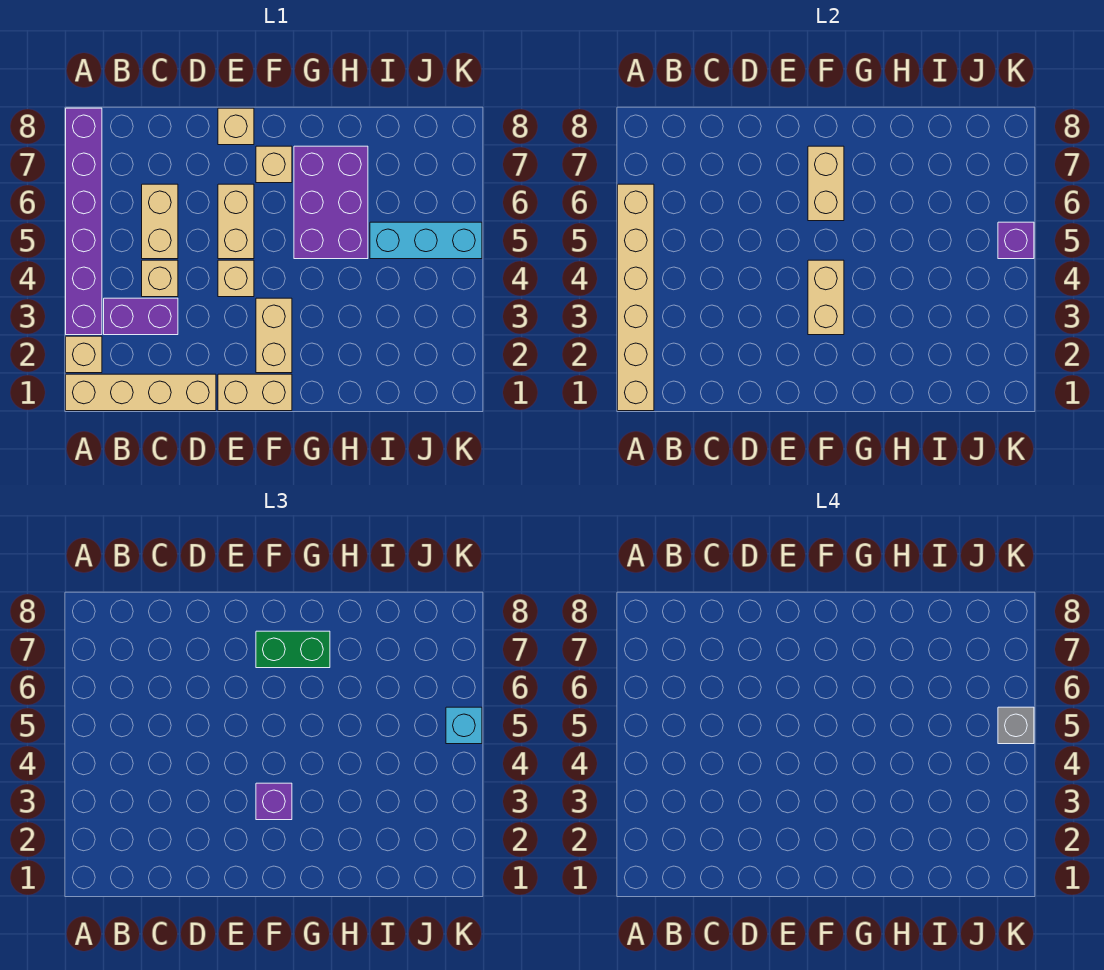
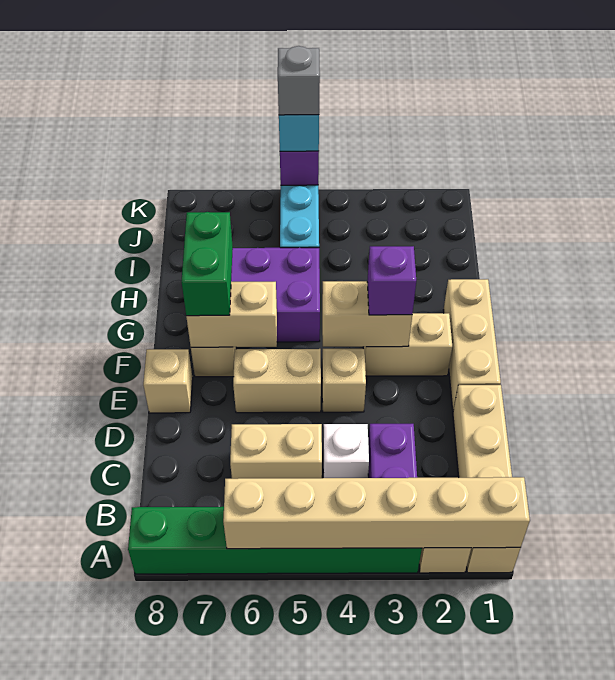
purple 1x6 brick [66,108,102,335] -> green 1x6 brick [128,507,422,574]
tan 1x1 brick [142,260,178,297] -> white 1x1 brick [323,424,369,478]
tan 1x2 brick [218,374,292,411] -> tan 1x3 brick [444,279,501,410]

